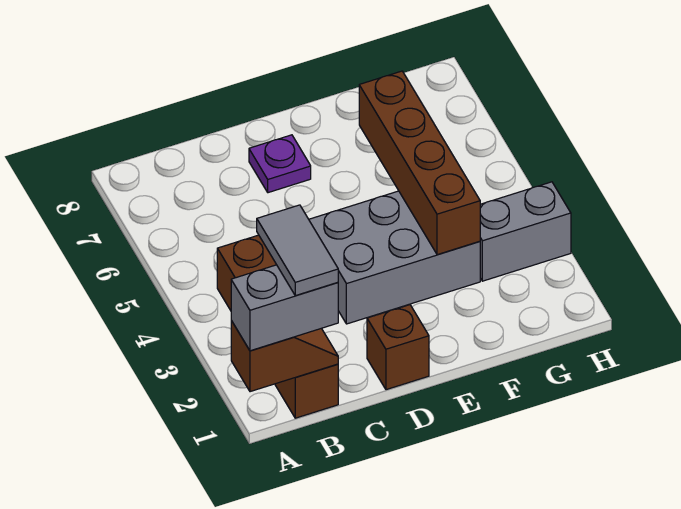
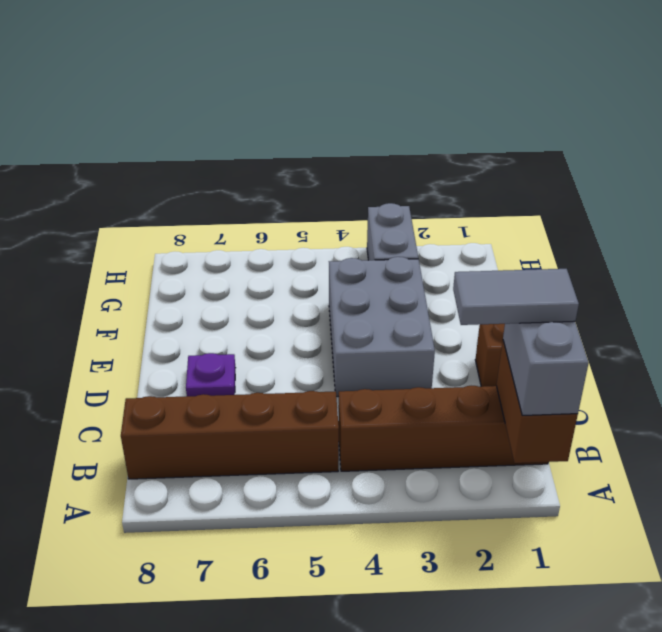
brown 1x2 slope [231,321,338,392] -> brown 1x2 brick [496,341,578,463]
brown 1x4 brick [359,71,480,255] -> brown 1x4 brick moved to [121,391,339,479]

